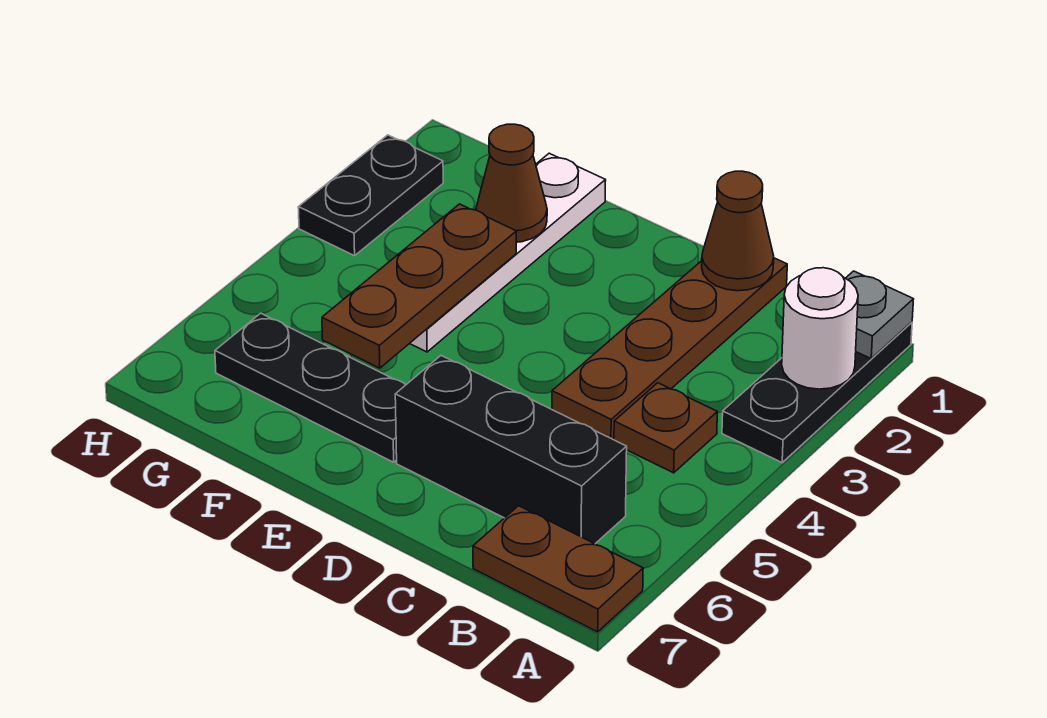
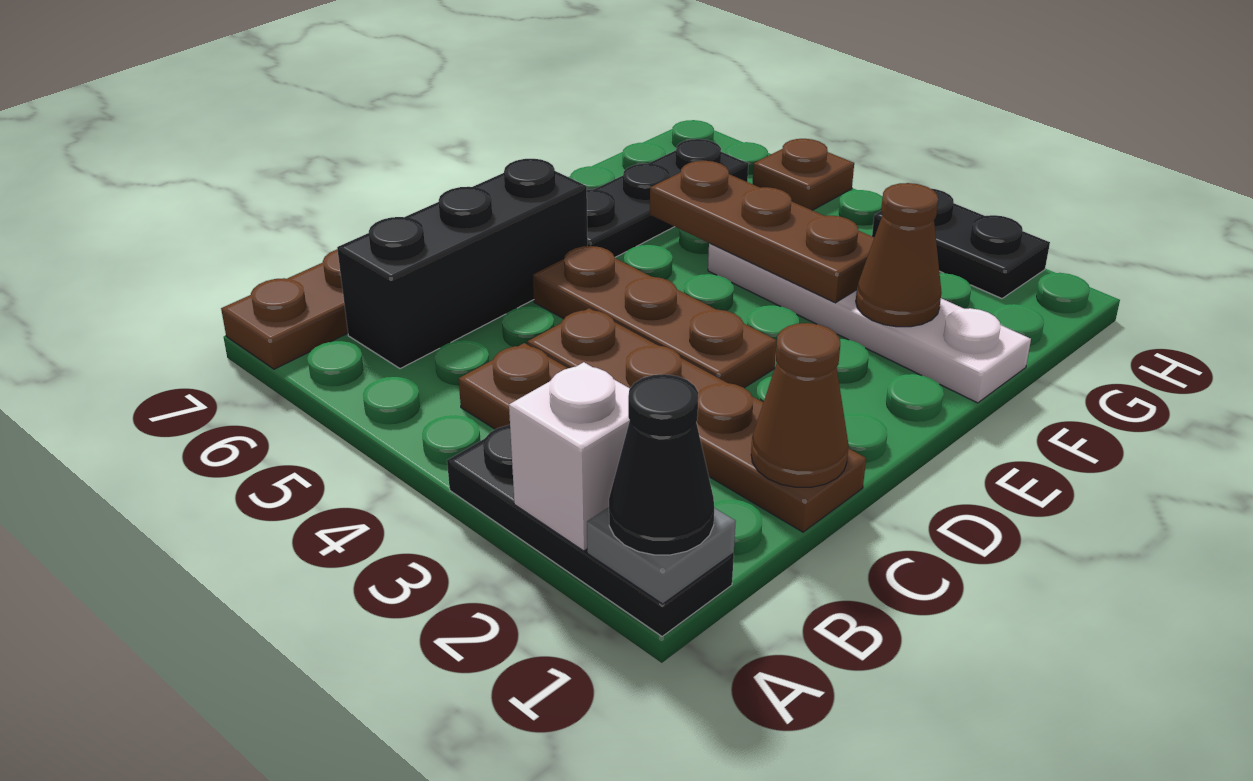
none -> black 1x1 cone [609,374,714,555]
white 1x1 round brick [782,268,858,389] -> white 1x1 brick [509,362,630,551]
none -> brown 1x3 plate [533,246,777,388]
none -> brown 1x1 plate [753,139,854,210]

